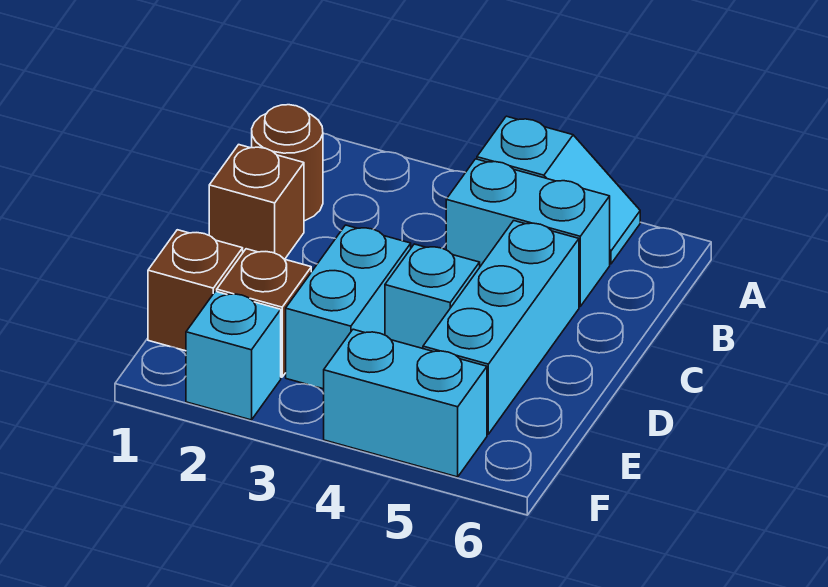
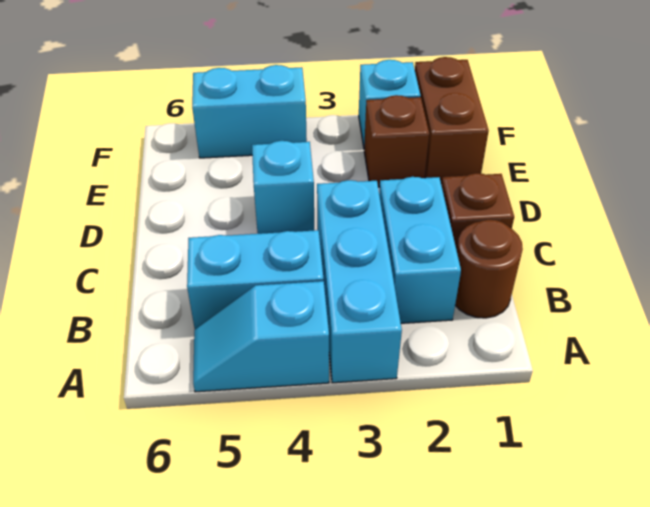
cyan 1x3 brick [423,221,579,434] -> cyan 1x3 brick moved to [317,180,402,383]
cyan 1x2 brick [286,225,411,389] -> cyan 1x2 brick moved to [379,177,461,323]
brown 1x1 brick [148,230,243,351] -> brown 1x2 brick [415,57,489,184]

